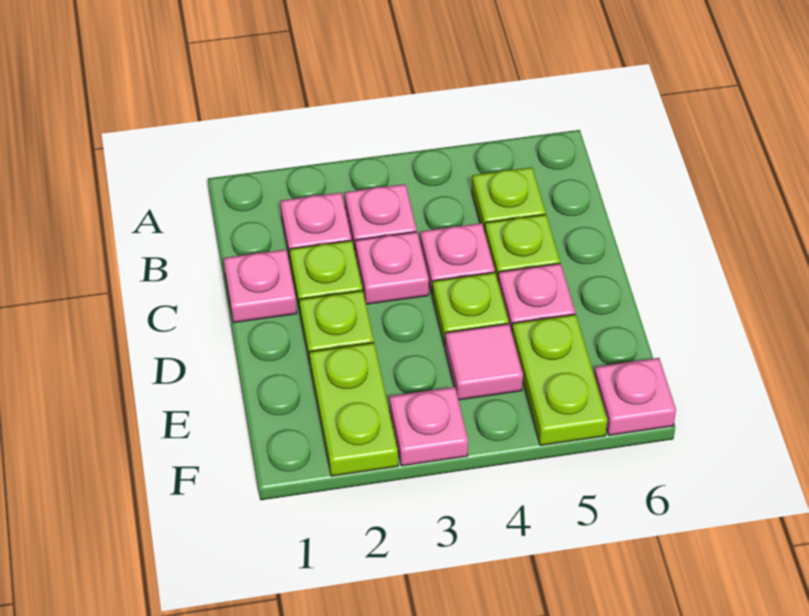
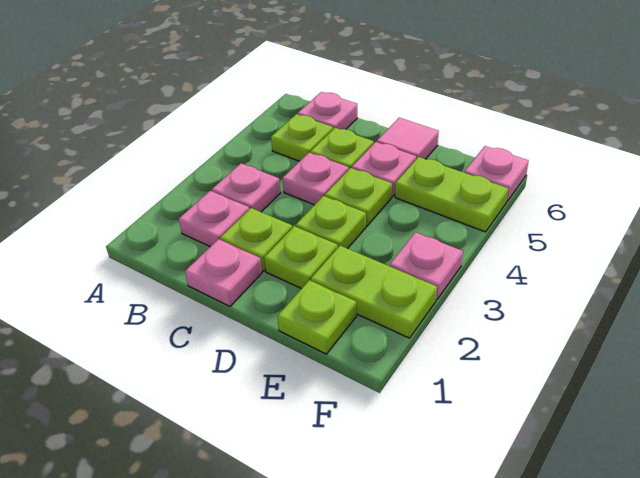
pink 1x1 plate [355,232,429,304] -> pink 1x1 plate moved to [298,92,357,129]
none -> lime 1x1 plate [296,196,366,249]
none -> lime 1x1 plate [277,280,357,354]
pink 1x1 tile [445,324,523,400] -> pink 1x1 tile moved to [377,118,439,159]

